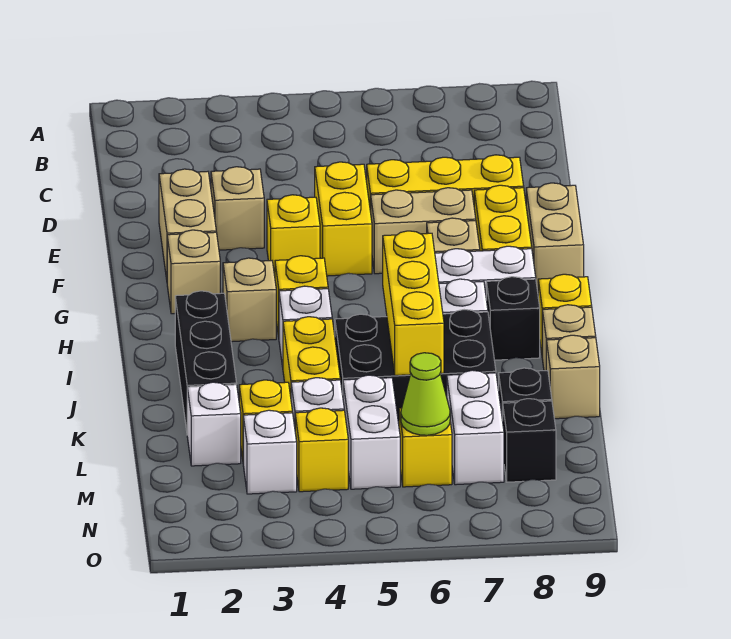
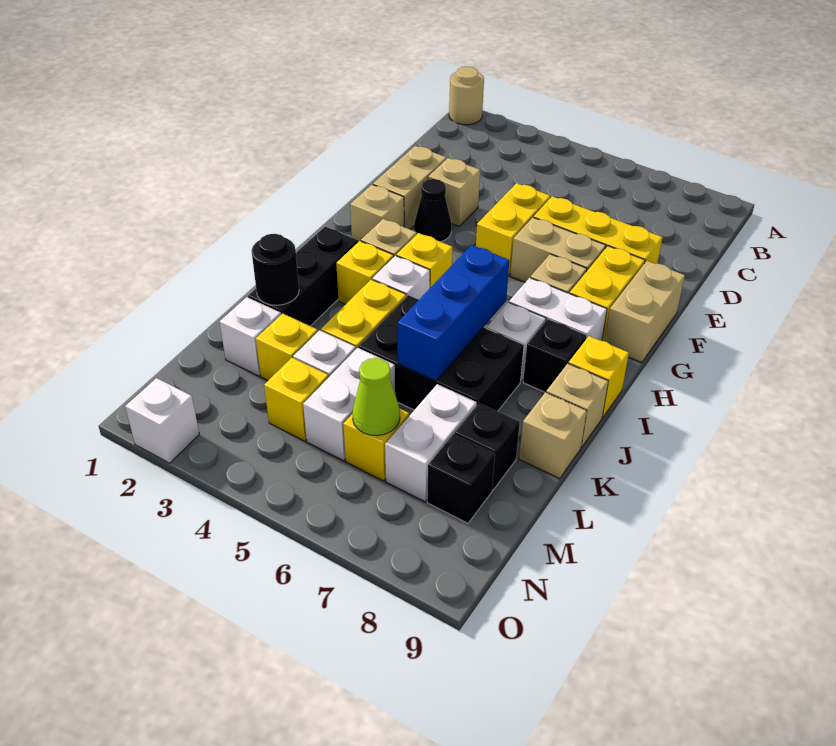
none -> tan 1x1 round brick [449,67,484,125]
none -> black 1x1 cone [414,179,452,242]
yellow 1x1 brick [267,195,320,276] -> yellow 1x1 brick moved to [336,241,394,304]
yellow 1x3 brick [383,231,444,375] -> blue 1x3 brick [398,245,509,381]
none -> black 1x1 round brick [252,234,299,305]
white 1x1 brick [243,410,297,494] -> white 1x1 brick moved to [125,378,199,463]

